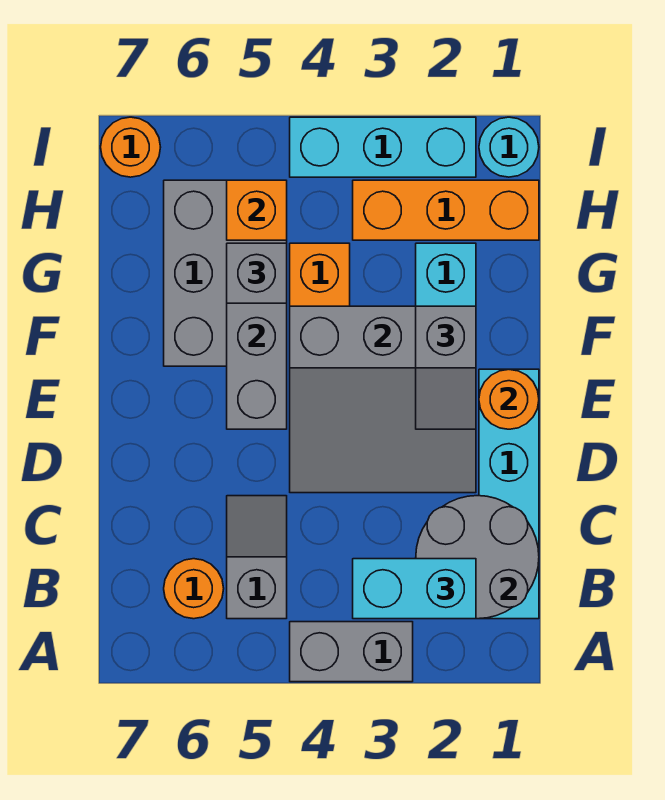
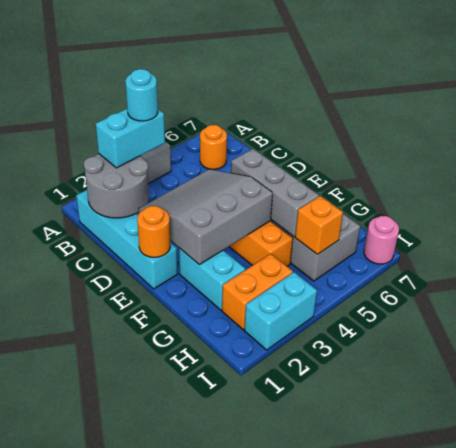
grey 1x2 slope [227,496,287,619] -> none
grey 1x2 slope [416,306,476,429] -> none
grey 1x1 brick [227,243,287,303] -> none
orange 1x3 brick [353,180,539,240] -> orange 1x2 brick [222,254,293,330]
cyan 1x1 round brick [479,117,539,177] -> cyan 1x1 round brick moved to [125,69,158,121]
cyan 1x3 brick [290,117,476,177] -> cyan 1x2 brick [244,272,317,350]
orange 1x1 round brick [101,117,161,177] -> pink 1x1 round brick [364,216,399,264]

